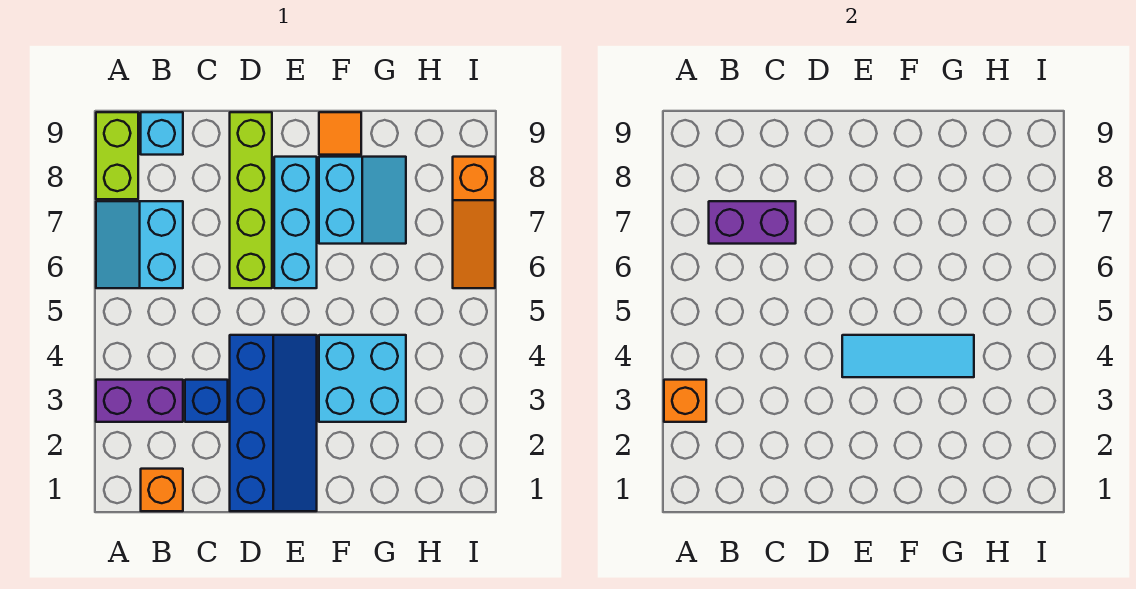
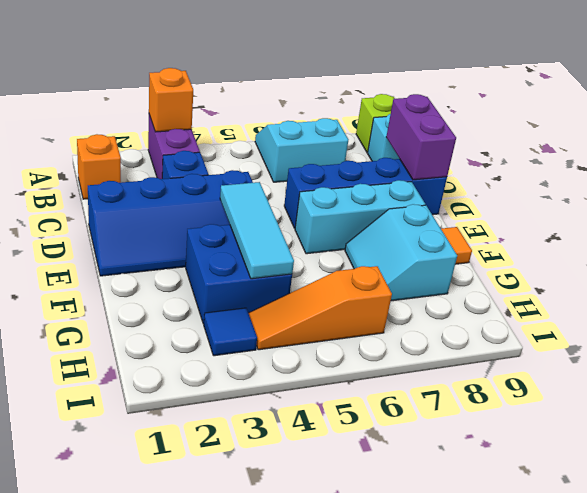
lime 1x2 brick [96,112,138,199] -> lime 1x1 brick [356,94,395,153]
purple 1x2 brick [709,201,796,244] -> purple 1x2 brick moved to [386,94,456,180]
lime 1x4 brick [230,112,272,288] -> blue 1x4 brick [284,158,447,228]
cyan 2x2 brick [319,335,406,422] -> blue 2x2 brick [186,224,292,324]
cyan 2x2 slope [319,157,406,244] -> cyan 2x2 slope turned to [345,204,457,301]
none -> blue 1x1 tile [204,308,257,356]
orange 1x3 slope [453,157,495,288] -> orange 1x3 slope moved to [248,266,392,350]

